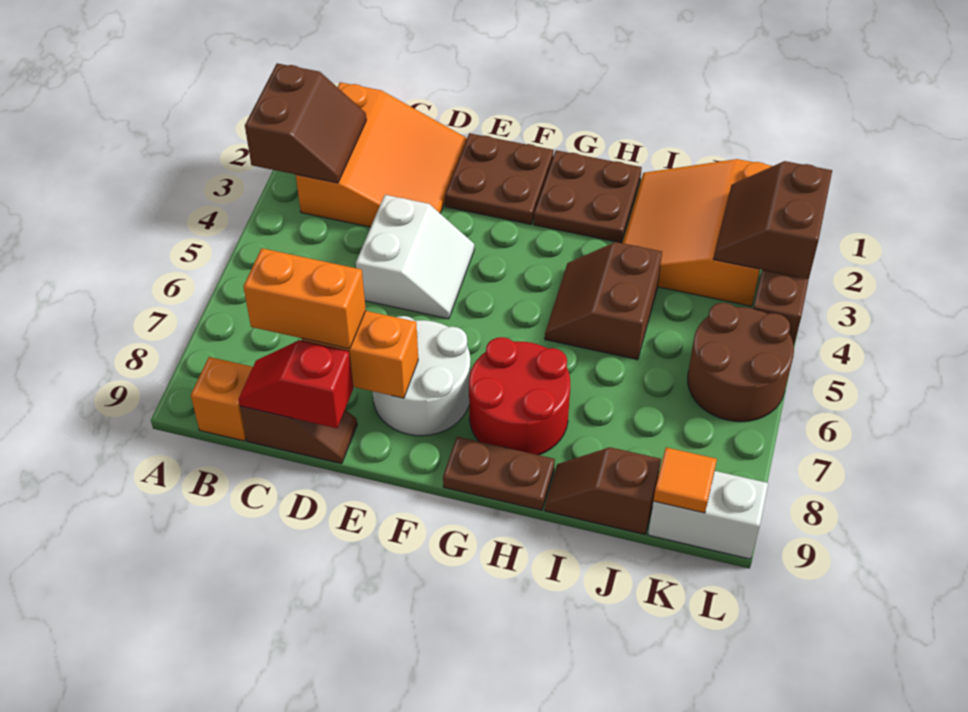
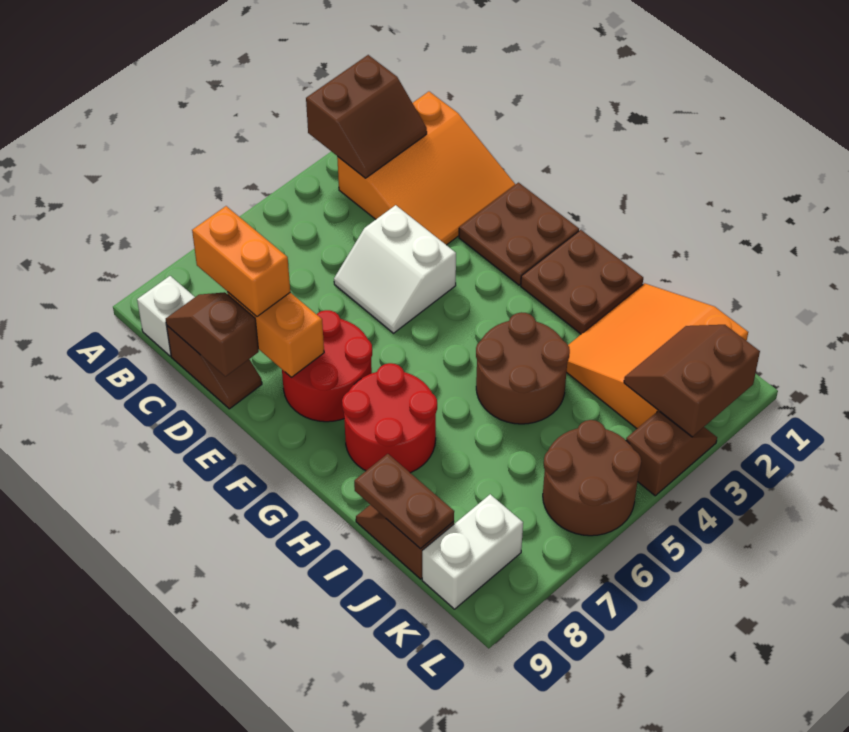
orange 1x1 brick [191,357,253,441] -> white 1x1 brick [137,276,195,356]
red 1x2 slope [238,340,353,428] -> brown 1x2 slope [166,292,259,377]
white 2x2 slope [356,195,474,319] -> white 2x2 slope turned to [334,205,456,333]
white 2x2 round brick [373,316,470,436] -> red 2x2 round brick [282,310,372,422]
brown 1x2 plate [443,437,555,510] -> brown 1x2 plate moved to [354,454,454,549]
brown 2x2 slope [545,242,662,360] -> brown 2x2 round brick [476,312,570,424]
white 1x2 brick [648,471,768,559] -> white 1x2 brick turned to [422,494,523,609]
orange 1x1 tile [654,447,717,513] -> none

